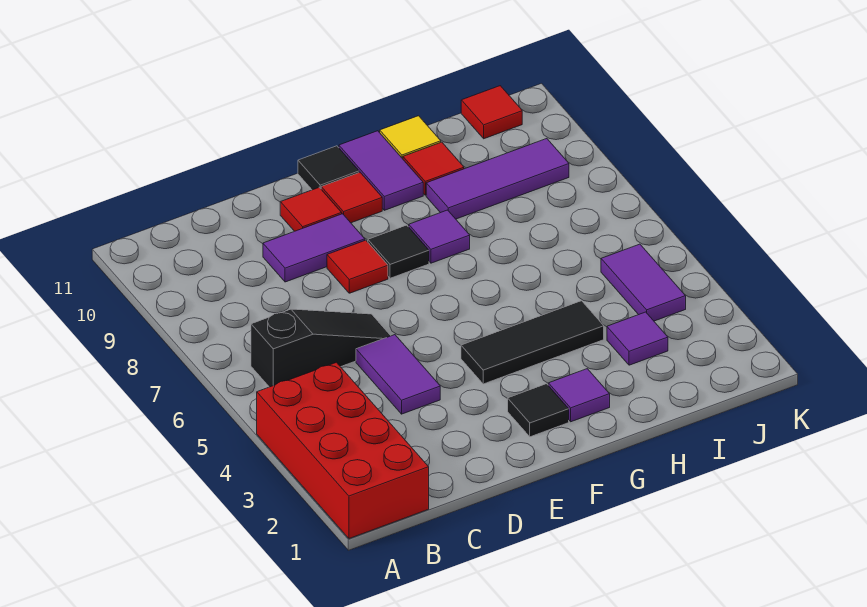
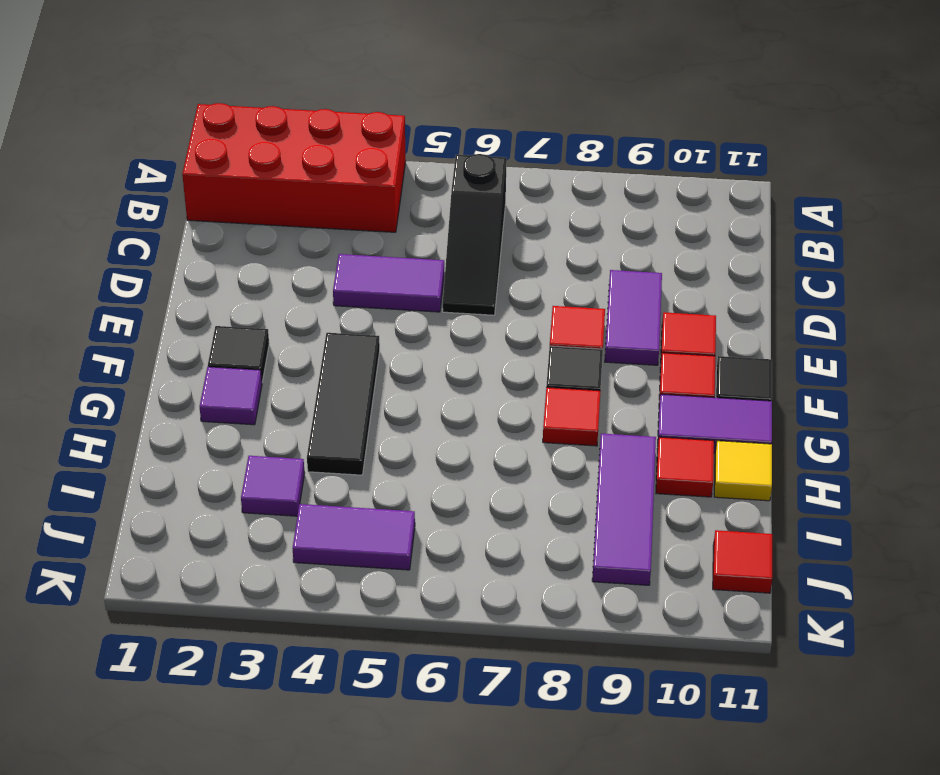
purple 1x1 tile [409,210,470,263] -> red 1x1 tile [543,387,600,446]

